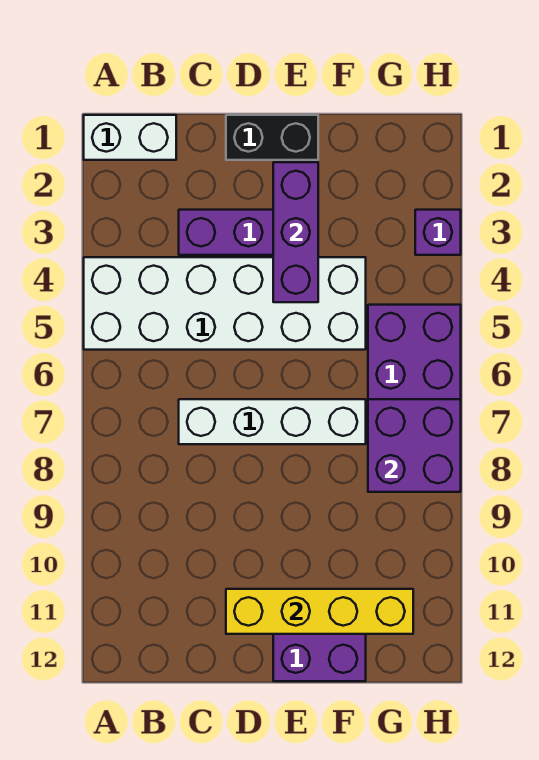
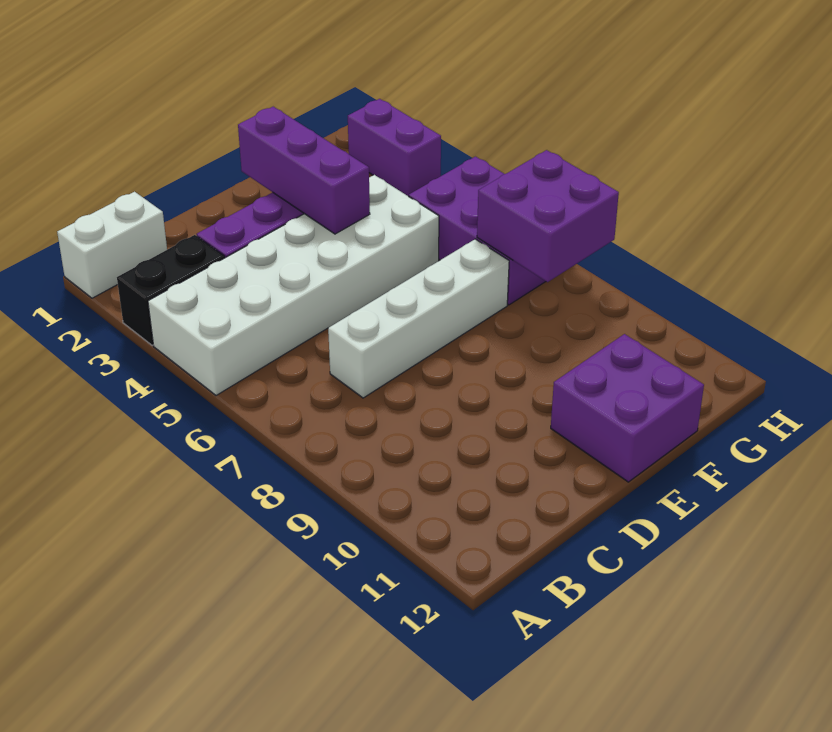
black 1x2 brick [226,115,318,160] -> black 1x2 brick moved to [117,235,225,346]
yellow 1x4 brick [226,589,413,634] -> none
purple 1x1 brick [415,210,461,255] -> purple 1x2 brick [348,99,441,196]

